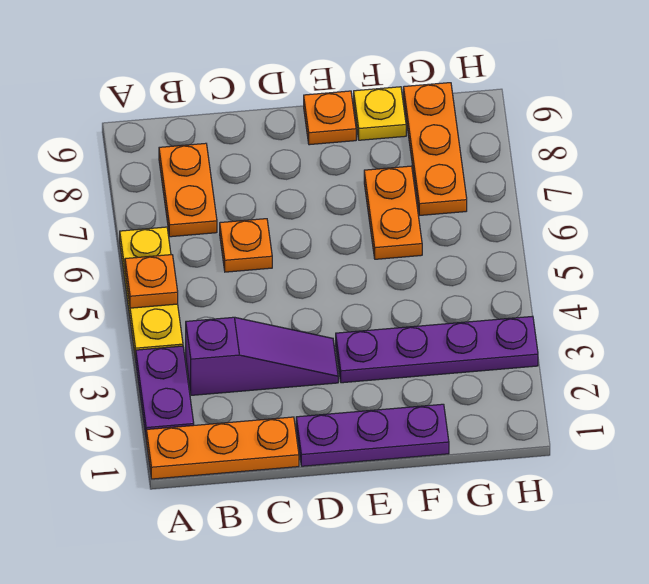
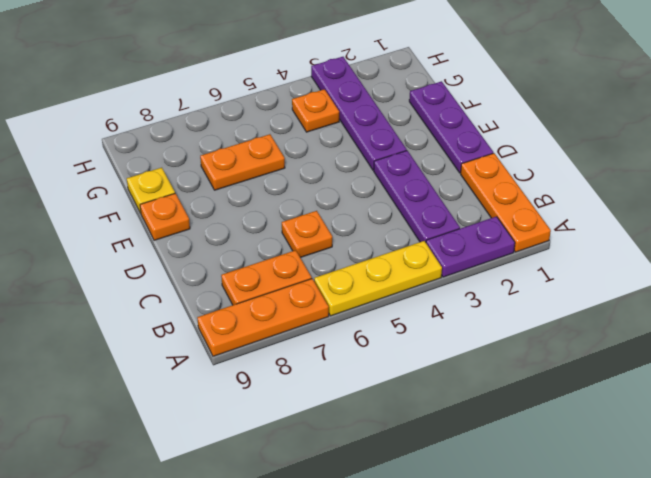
orange 1x1 plate [125,255,178,308] -> orange 1x1 plate moved to [292,89,339,132]
purple 1x3 slope [186,317,338,395] -> purple 1x3 plate [374,151,460,242]
orange 1x3 plate [403,83,467,215] -> orange 1x3 plate moved to [197,279,329,356]

